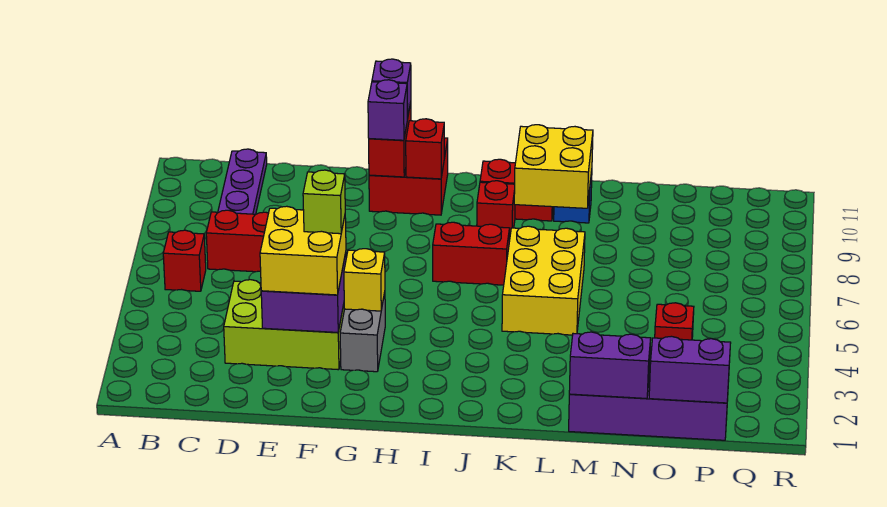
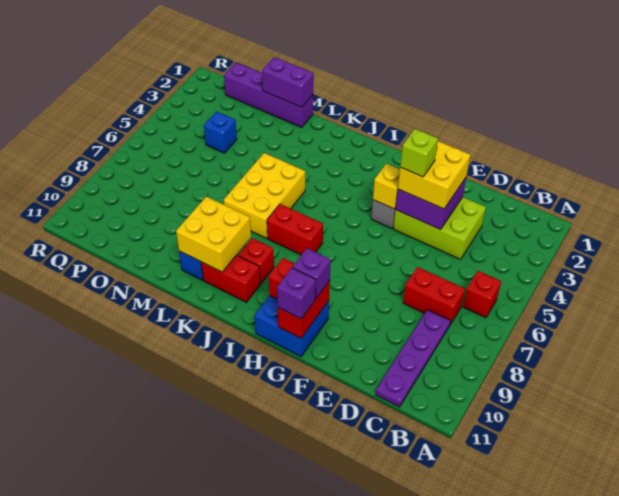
red 2x2 brick [369,138,448,215] -> blue 2x2 brick [255,296,329,357]
purple 1x2 brick [649,336,731,403] -> none
red 1x1 brick [655,303,694,340] -> blue 1x1 brick [204,111,237,153]

